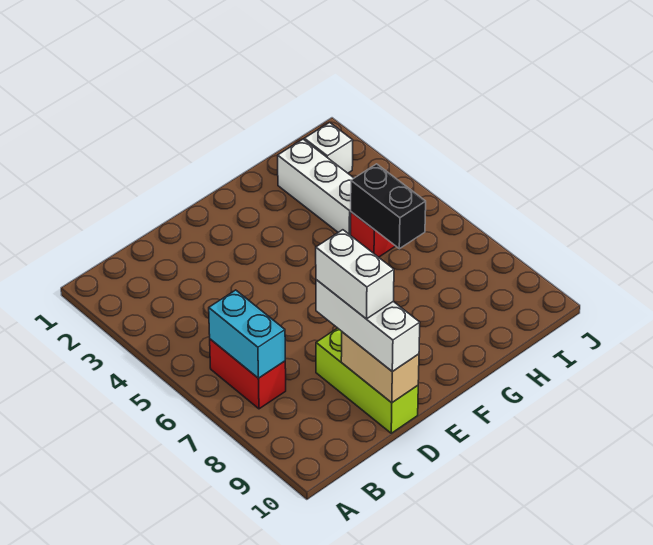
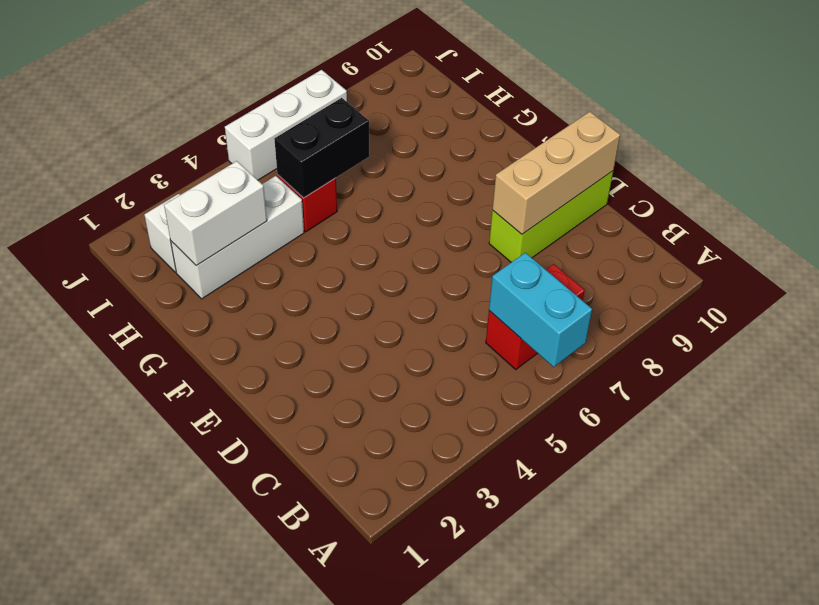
cyan 1x2 brick [209,290,285,378] -> cyan 1x2 brick turned to [489,253,592,367]
white 1x3 brick [316,280,420,372] -> white 1x3 brick moved to [225,70,347,180]
white 1x2 brick [316,230,394,319] -> white 1x2 brick moved to [164,161,267,266]
tan 1x2 brick [341,332,419,403] -> tan 1x3 brick [492,112,620,234]

